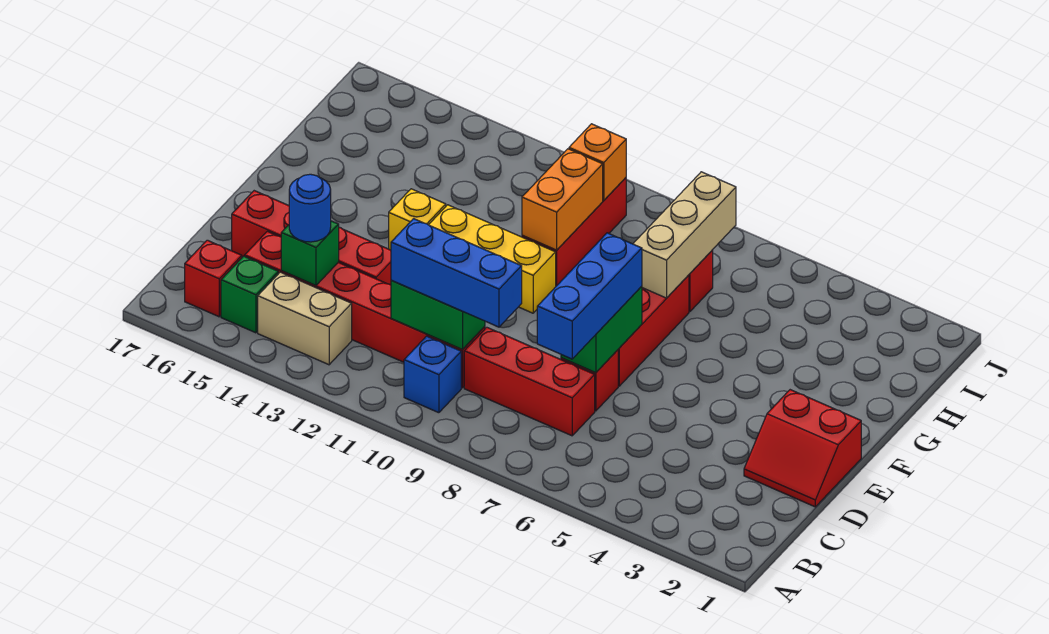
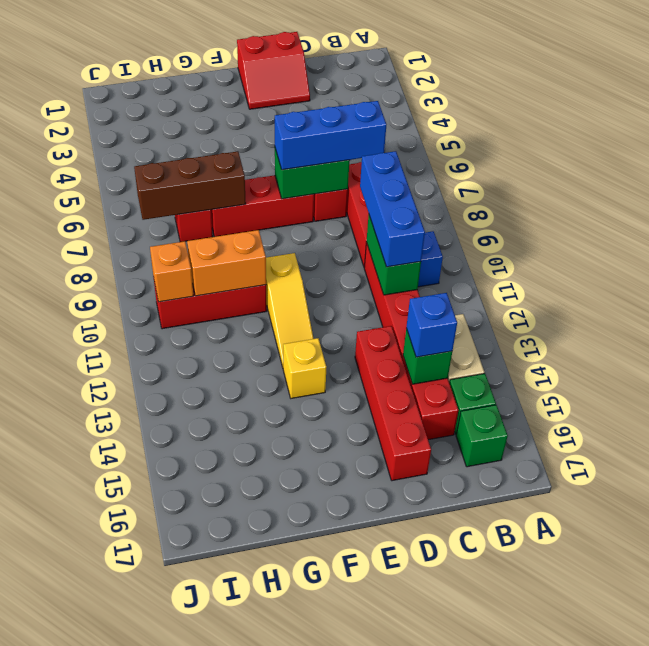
red 1x1 brick [185,240,242,317] -> green 1x1 brick [456,405,508,467]
blue 1x1 round brick [289,174,331,242] -> blue 1x1 brick [406,293,457,357]
red 2x2 slope [744,390,861,507] -> red 2x2 slope turned to [237,32,310,109]
yellow 1x3 brick [429,205,556,313] -> yellow 1x3 slope [266,253,314,367]
tan 1x3 brick [633,172,736,298] -> brown 1x3 brick [134,151,246,220]

